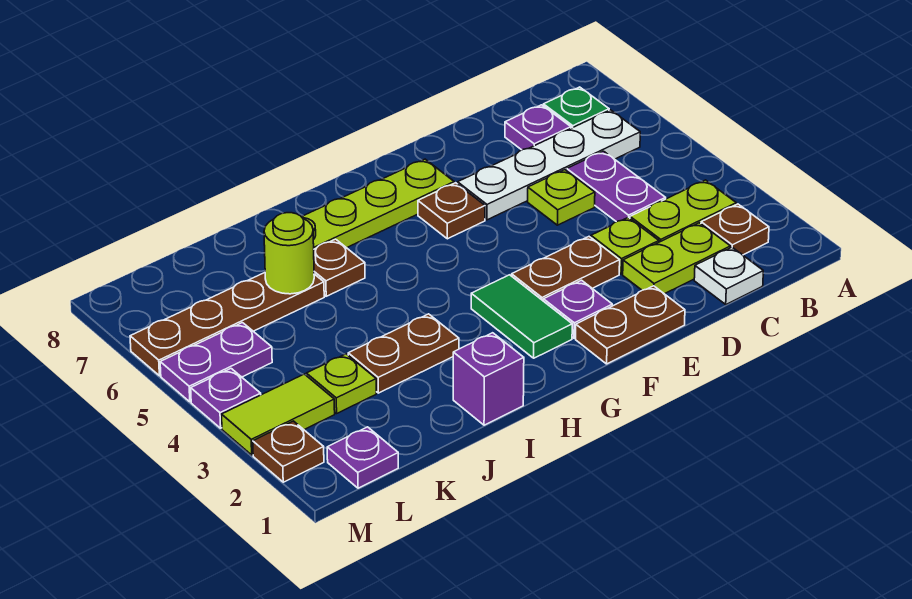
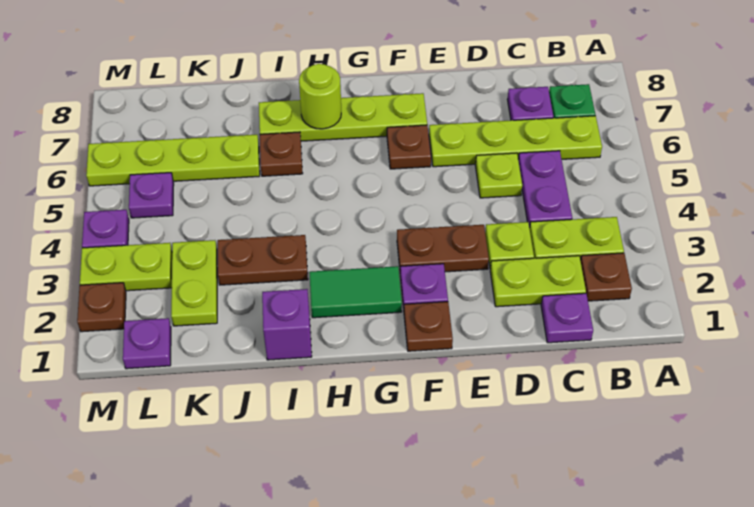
white 1x4 plate [458,110,640,220] -> lime 1x4 plate [429,116,602,167]
white 1x1 plate [694,247,763,304] -> purple 1x1 plate [541,293,593,343]
brown 1x2 plate [576,286,685,364] -> brown 1x1 plate [404,302,453,351]
green 1x2 tile [471,275,572,358] -> green 1x2 tile turned to [309,266,402,318]
brown 1x4 plate [130,273,324,376] -> lime 1x4 plate [86,135,260,186]
lime 1x1 round brick [264,213,314,294] -> lime 1x1 round brick moved to [299,64,341,129]
lime 1x1 plate [306,354,376,413] -> lime 1x2 plate [171,240,217,326]
lime 1x2 tile [222,374,335,455] -> lime 1x2 plate [80,243,172,291]
purple 1x2 plate [160,323,272,402] -> purple 1x1 plate [129,173,174,218]

